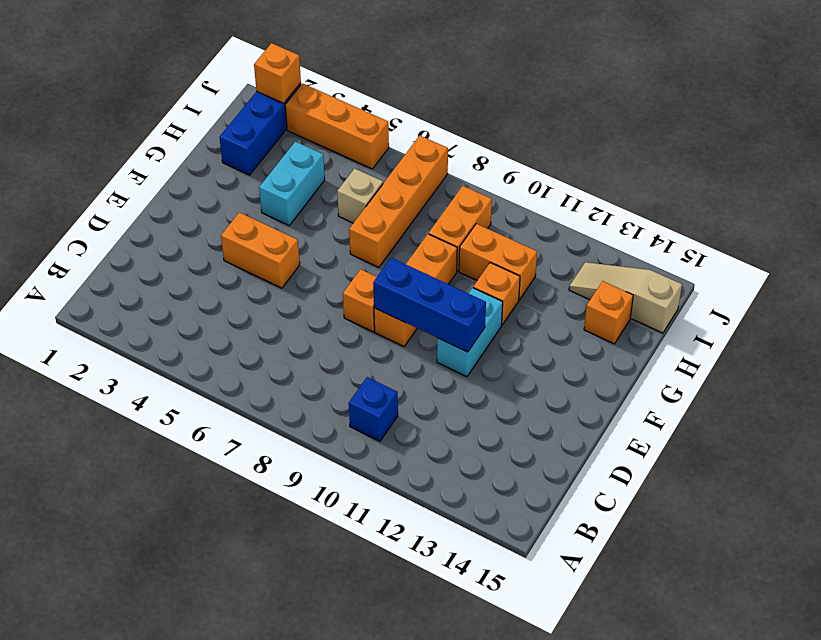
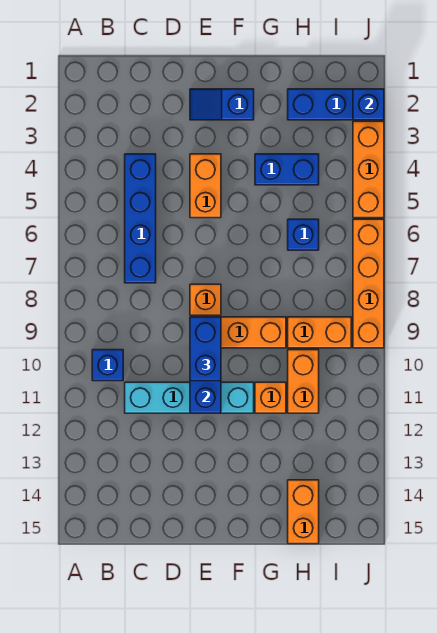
none -> blue 1x4 brick [125,154,156,283]
none -> blue 1x2 slope [190,89,254,120]
none -> blue 1x2 brick [190,317,221,381]
cyan 1x2 brick [437,288,503,377] -> cyan 1x4 brick [125,382,254,413]
cyan 1x2 brick [259,142,325,225] -> blue 1x2 brick [255,154,319,185]
orange 1x4 brick [349,135,448,267] -> orange 1x4 brick turned to [353,219,384,348]
tan 1x1 brick [337,168,383,223] -> blue 1x1 brick [288,219,319,250]
orange 1x1 brick [584,281,633,344] -> orange 1x2 brick [288,480,319,544]
tan 1x3 slope [569,262,682,333] -> none
orange 1x1 brick [254,43,301,103] -> blue 1x1 brick [353,89,384,120]

